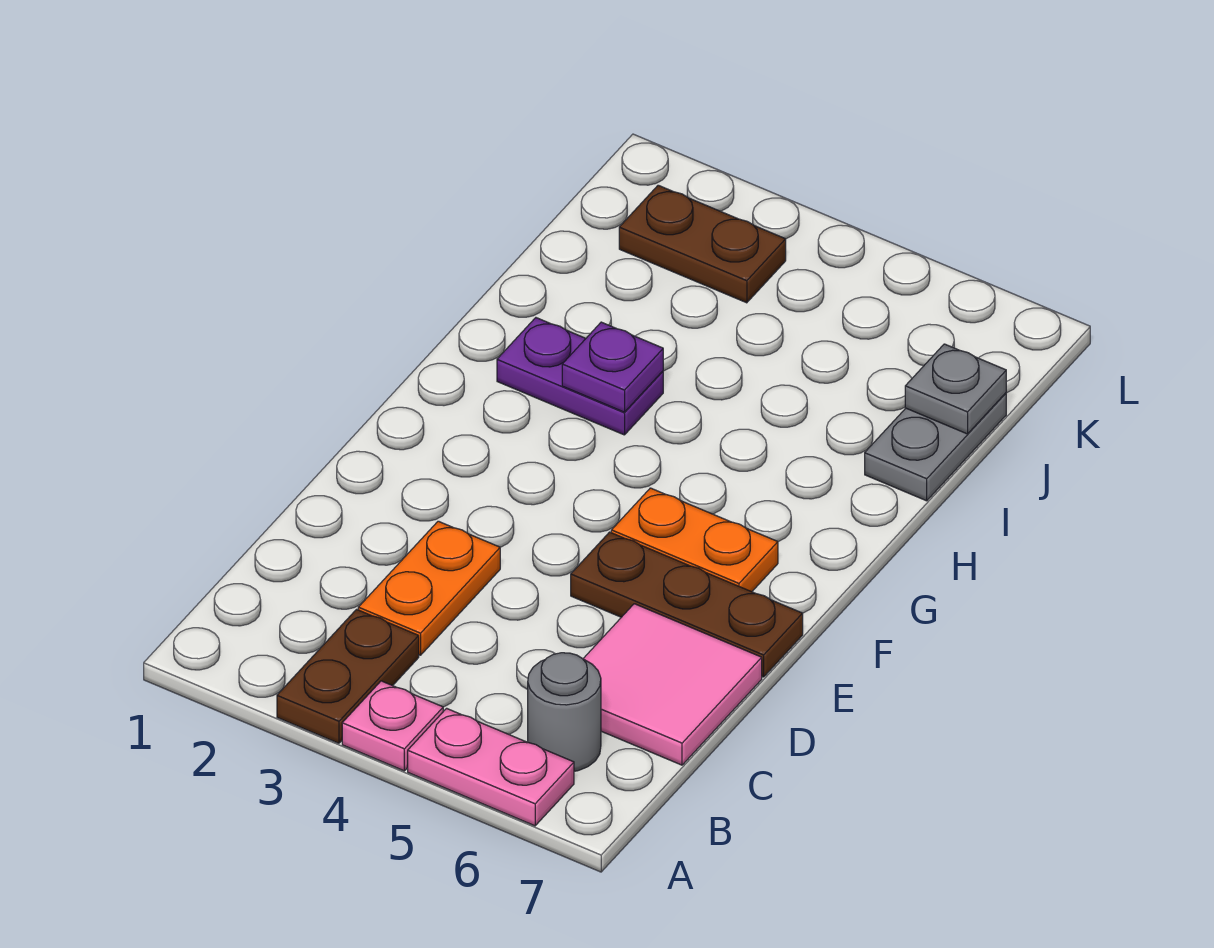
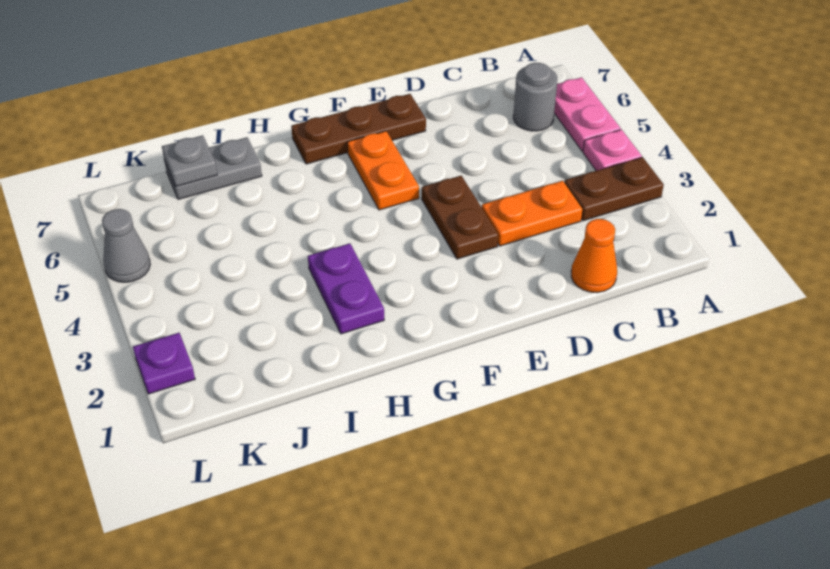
none -> orange 1x1 cone [571,219,617,293]
pink 2x2 tile [583,604,762,765] -> none
brown 1x3 plate [571,532,803,677] -> brown 1x3 plate turned to [291,94,426,164]
purple 1x1 plate [562,322,663,412] -> purple 1x1 plate moved to [133,333,195,394]
brown 1x2 plate [619,185,786,303] -> brown 1x2 plate moved to [422,176,498,259]
none -> grey 1x1 cone [102,209,150,282]

